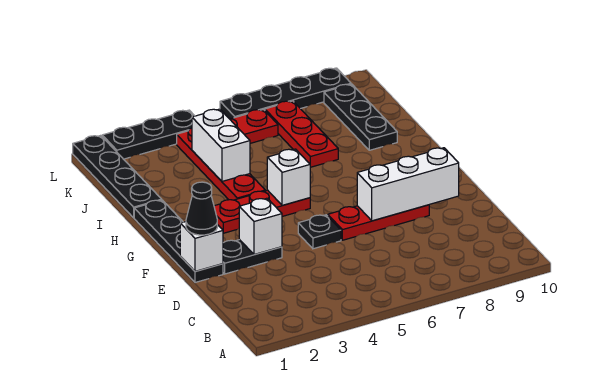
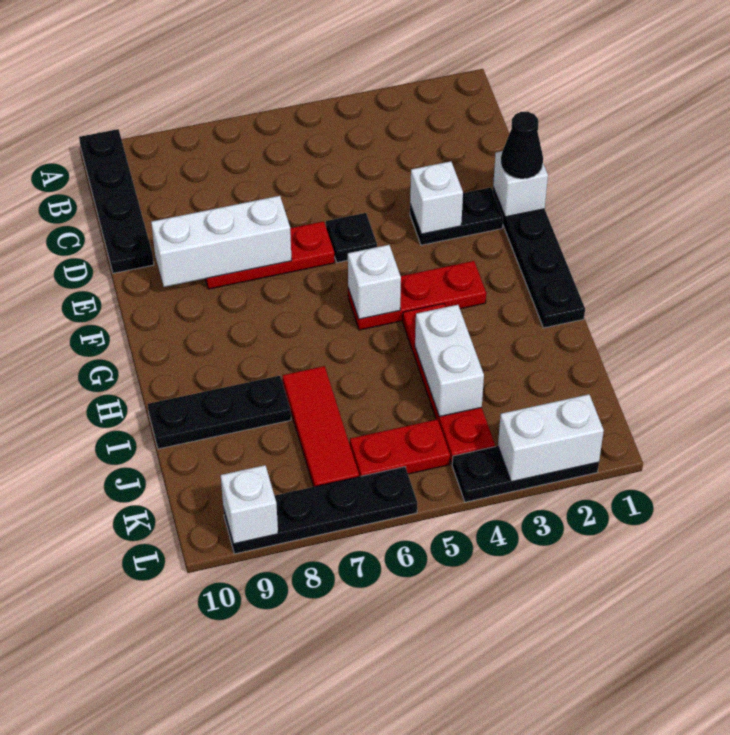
black 1x4 plate [73,135,162,218] -> black 1x4 plate moved to [79,129,154,273]
red 1x3 plate [265,101,338,167] -> red 1x3 tile [282,366,359,487]
black 1x3 plate [324,84,397,150] -> black 1x3 plate turned to [148,376,291,449]
none -> white 1x2 brick [498,394,604,482]
none -> white 1x1 brick [220,465,278,544]

